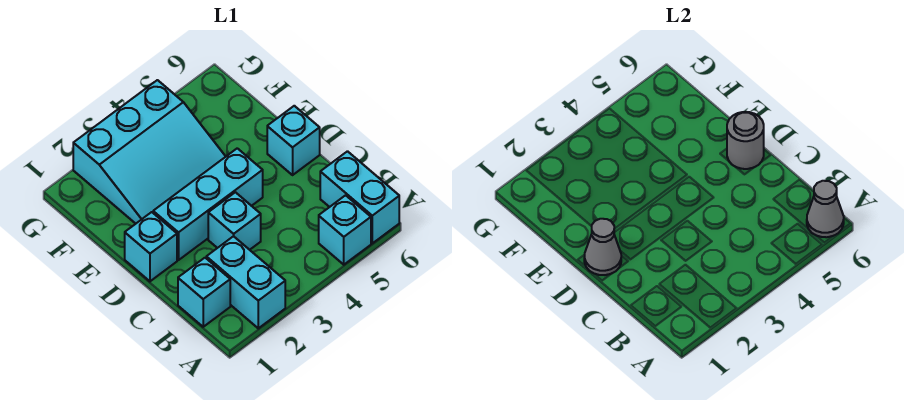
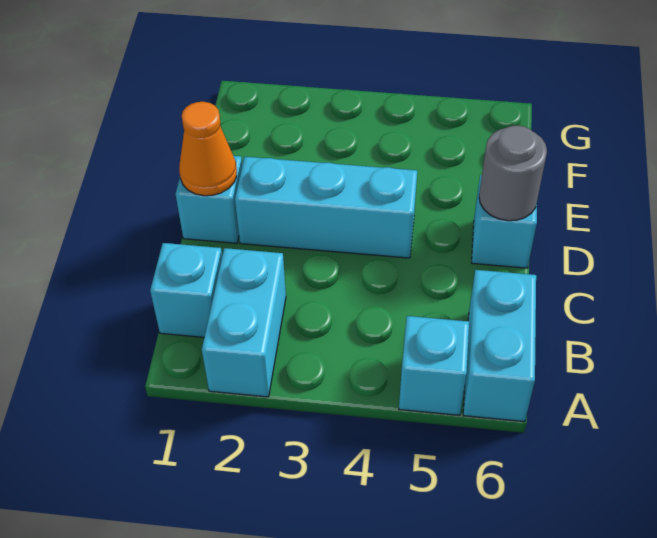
grey 1x1 cone [807,181,844,237] -> none
cyan 1x1 brick [208,192,261,250] -> none
grey 1x1 cone [584,219,621,275] -> orange 1x1 cone [179,102,237,196]
cyan 3x3 slope [73,80,226,224] -> none

